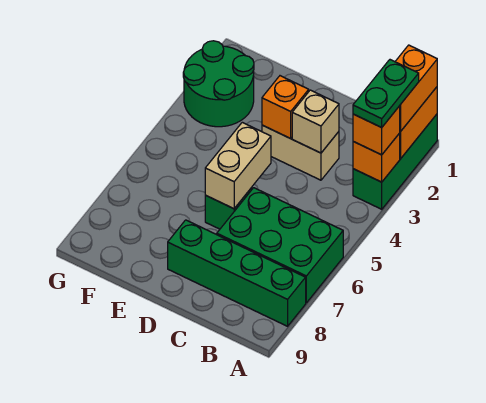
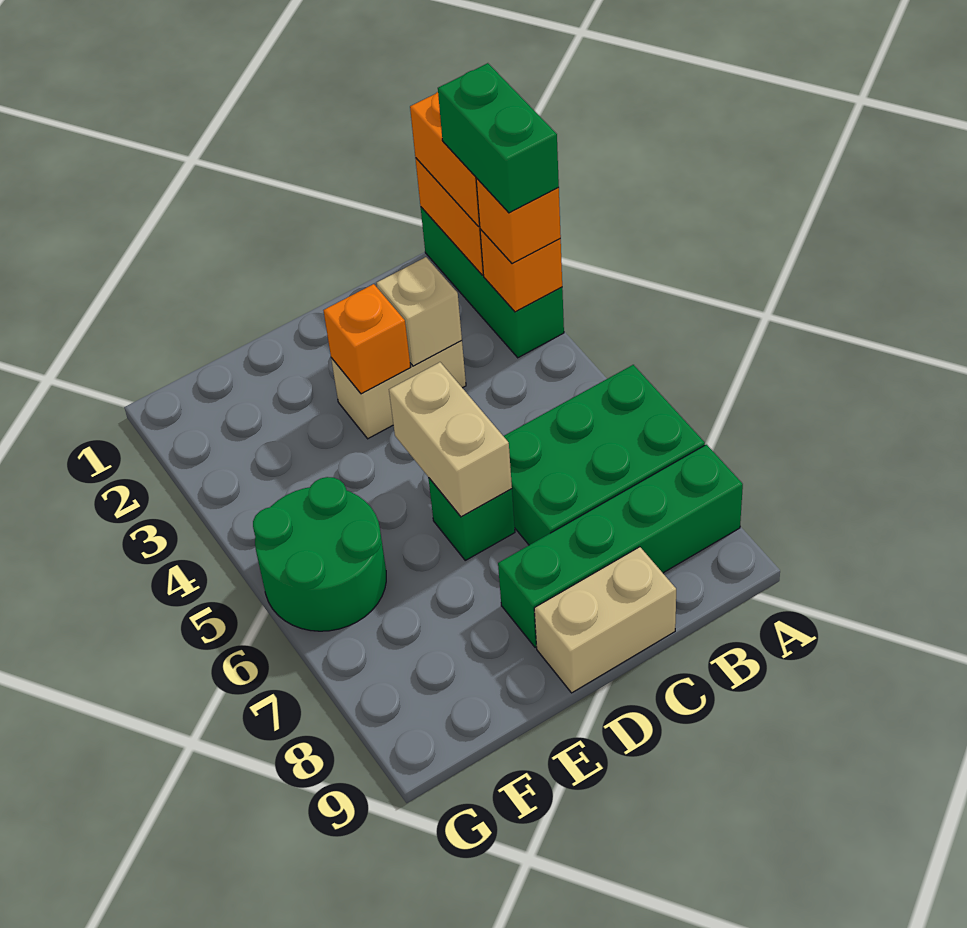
green 1x2 plate [353,60,419,127] -> green 1x2 brick [438,63,559,213]
none -> tan 1x2 brick [534,547,676,693]
green 2x2 round brick [183,41,254,127] -> green 2x2 round brick moved to [253,477,386,631]

